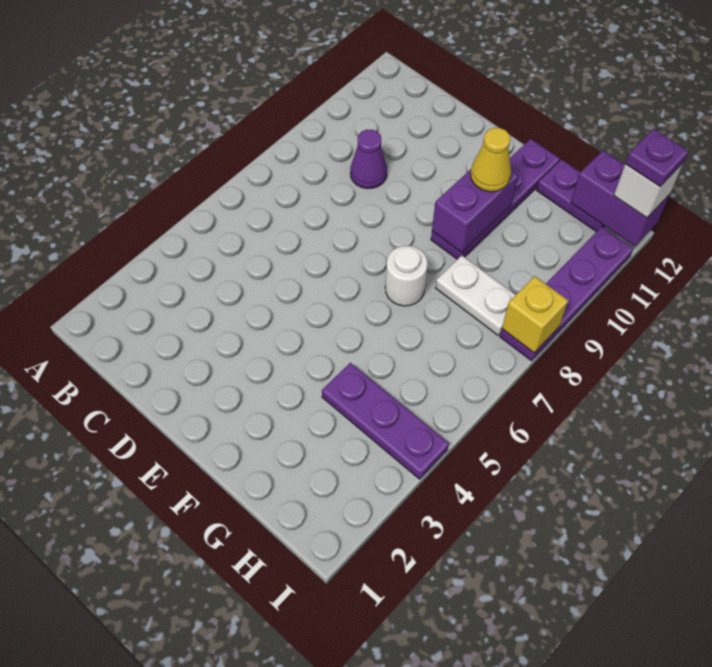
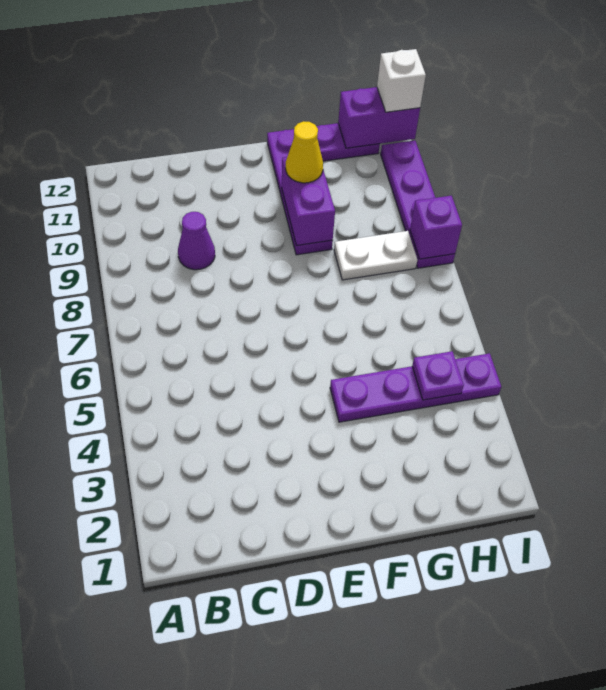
white 1x1 round brick [385,246,428,306] -> none
purple 1x3 plate [322,363,449,479] -> purple 1x4 plate [330,353,501,422]
yellow 1x1 brick [502,276,568,353] -> purple 1x1 brick [410,196,462,259]
purple 1x1 plate [625,129,688,186] -> purple 1x1 plate moved to [412,351,464,400]

